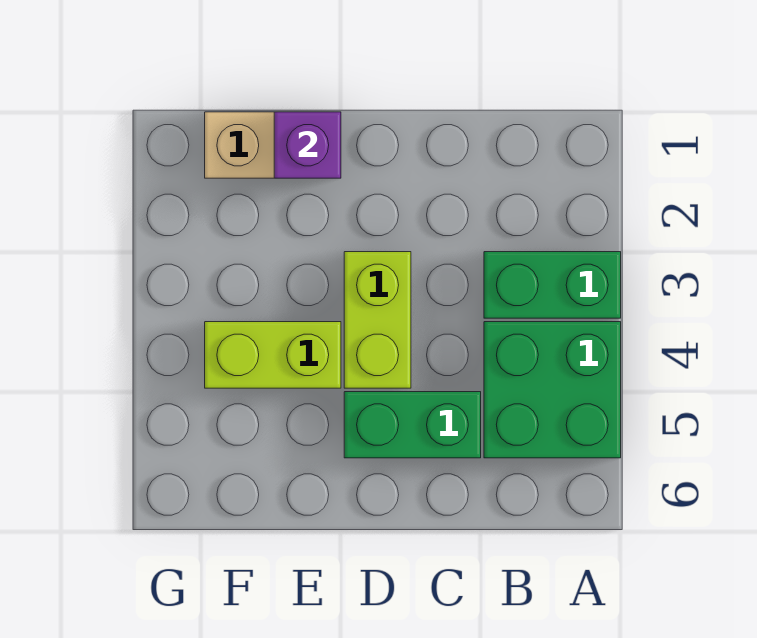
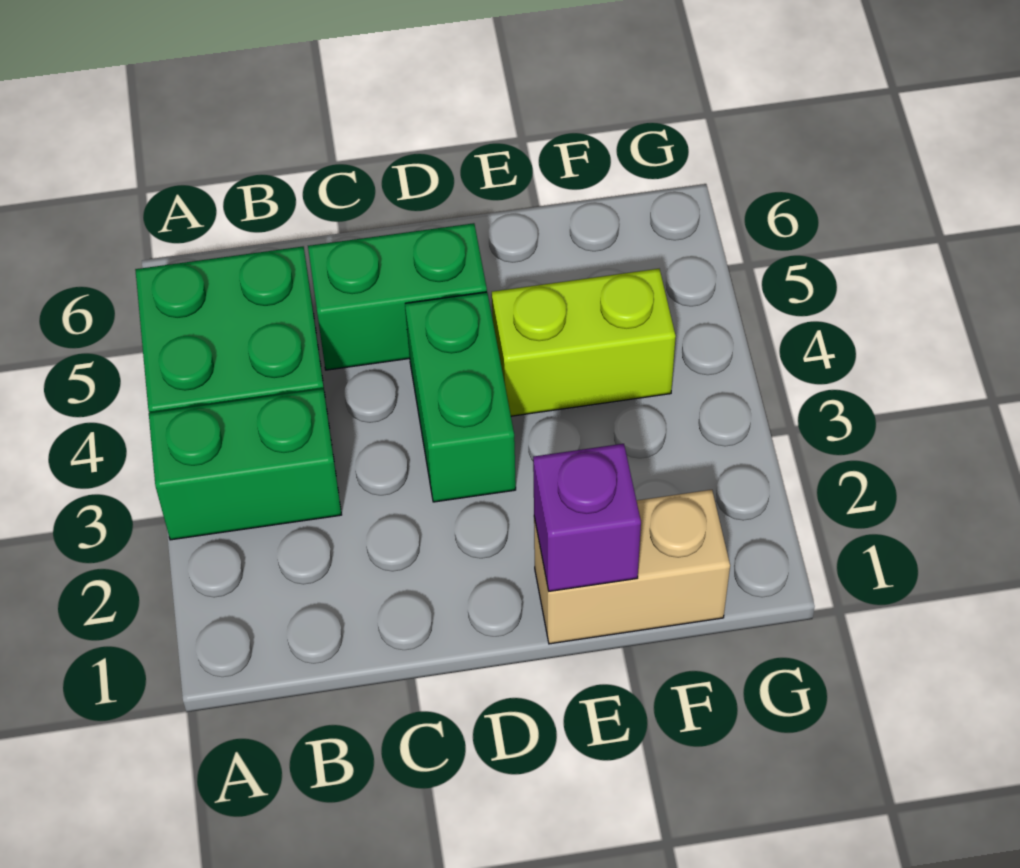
lime 1x2 brick [344,252,411,388] -> green 1x2 brick [405,292,516,502]

